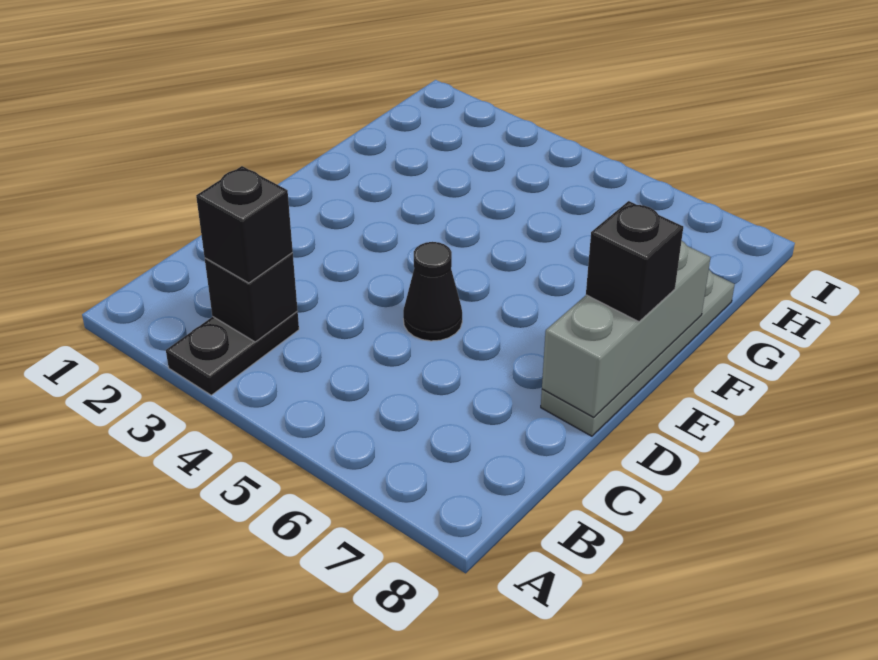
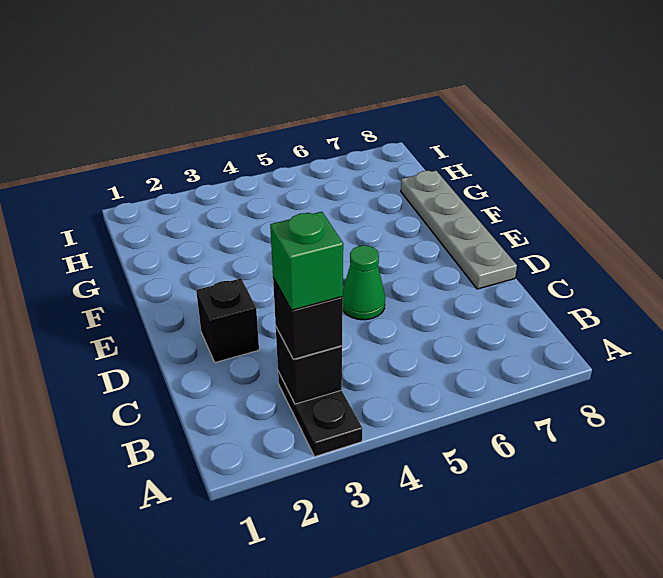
none -> green 1x1 brick [270,212,343,310]
black 1x1 cone [403,242,462,341] -> green 1x1 cone [343,246,385,320]
grey 1x3 brick [542,241,711,417] -> none
black 1x1 brick [586,201,683,322] -> black 1x1 brick moved to [196,278,259,363]

